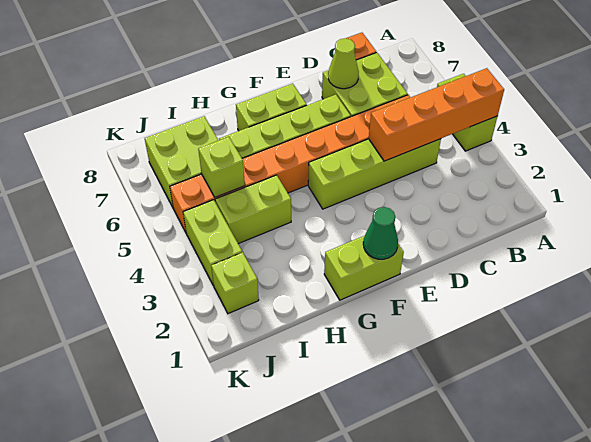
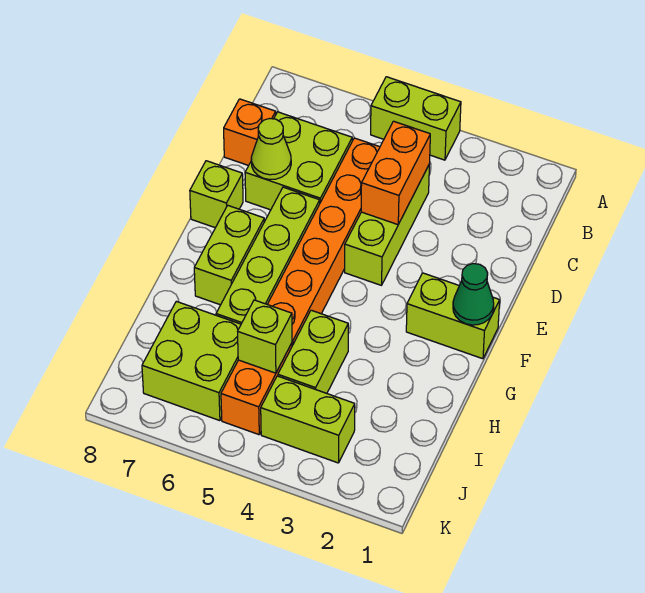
orange 1x4 brick [369,68,504,161] -> orange 1x2 brick [361,121,430,225]
lime 1x4 brick [308,139,441,209] -> lime 1x3 brick [345,164,430,285]
lime 1x2 brick [324,236,404,300] -> lime 1x2 brick turned to [406,273,500,359]
lime 1x1 brick [211,252,259,314] -> lime 1x1 brick moved to [190,161,243,228]

